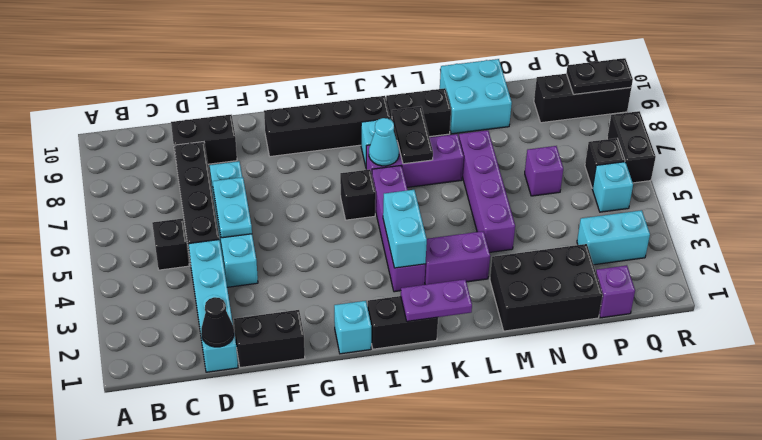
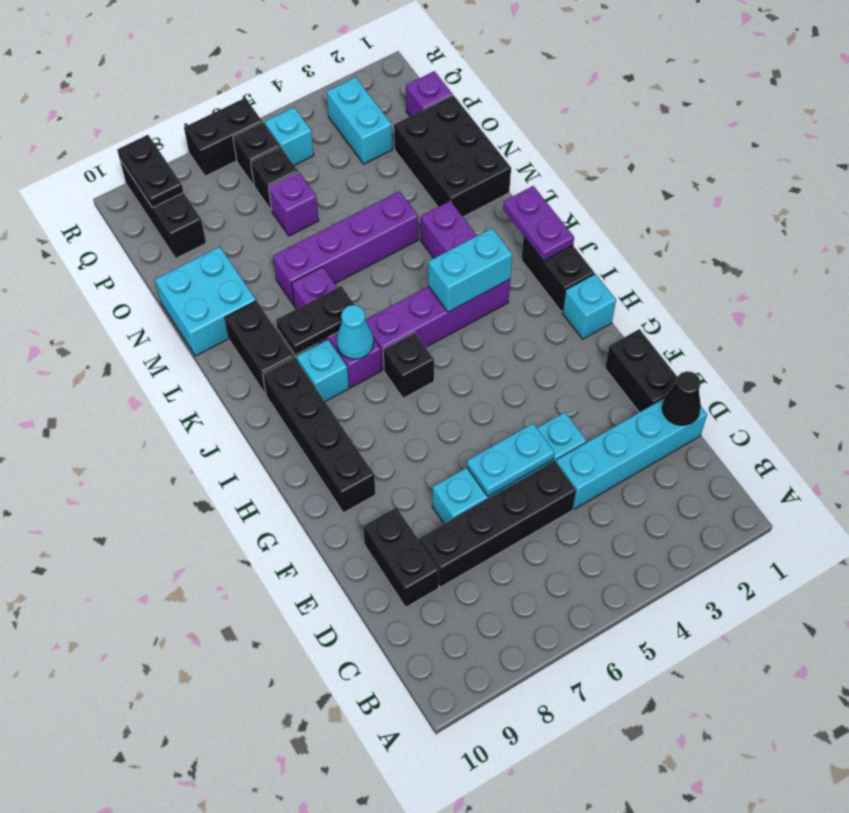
black 1x1 brick [152,218,189,270] -> black 1x1 brick moved to [251,147,298,211]

